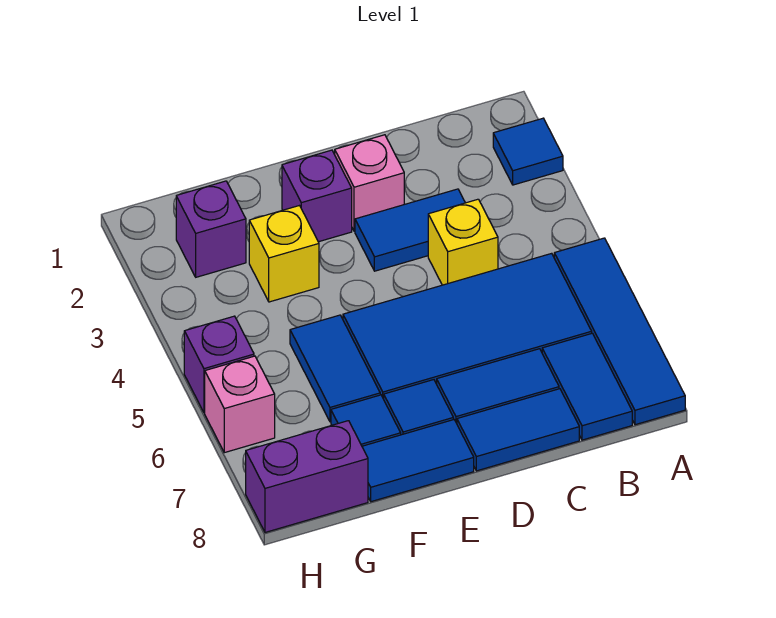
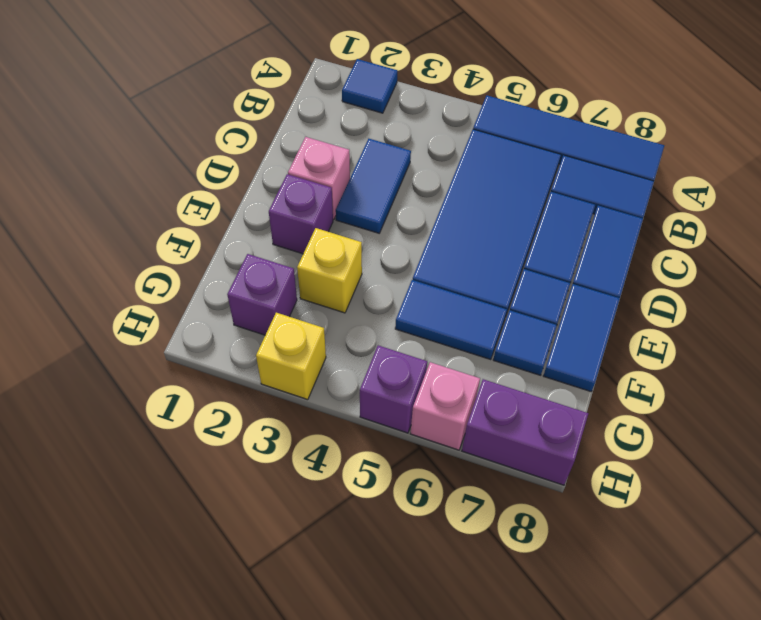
yellow 1x1 brick [428,199,498,285] -> yellow 1x1 brick moved to [256,313,326,400]
purple 1x2 brick [246,421,368,532] -> purple 1x2 brick turned to [462,379,588,485]

